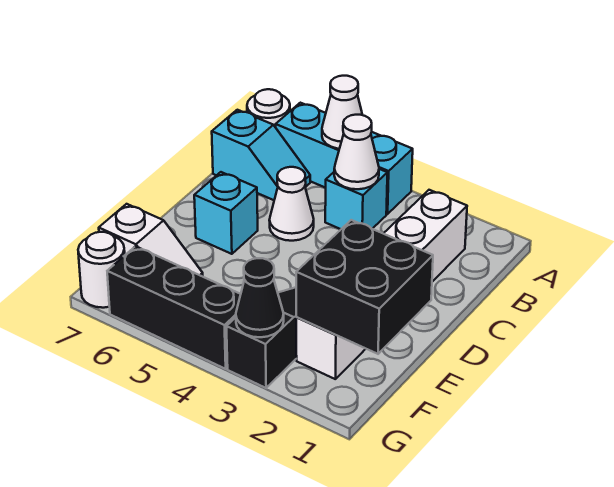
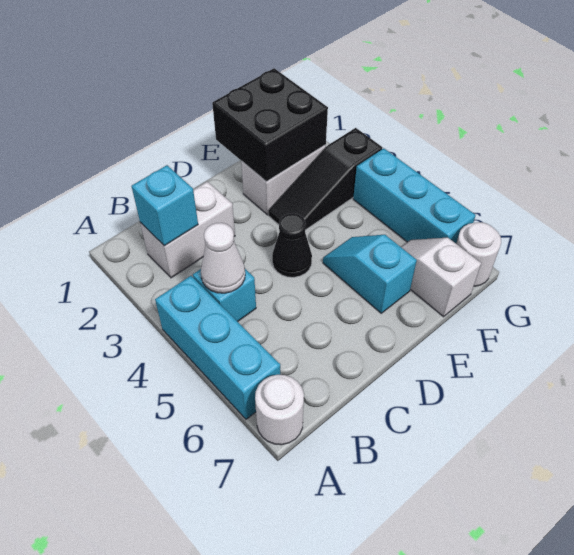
white 1x1 cone [322,76,362,149] -> none
cyan 1x2 slope [212,110,310,200] -> cyan 1x2 slope moved to [323,235,417,313]
white 1x1 cone [269,167,314,241] -> none
cyan 1x1 brick [194,172,258,254] -> cyan 1x1 brick moved to [131,165,198,246]
black 1x1 cone [236,258,284,337] -> black 1x1 cone moved to [272,213,312,277]
black 1x3 brick [107,246,241,369] -> cyan 1x3 brick [353,148,476,243]

